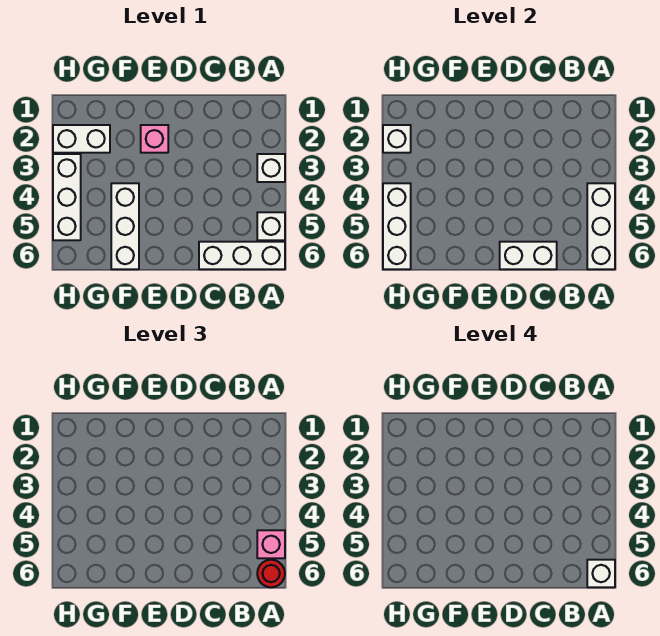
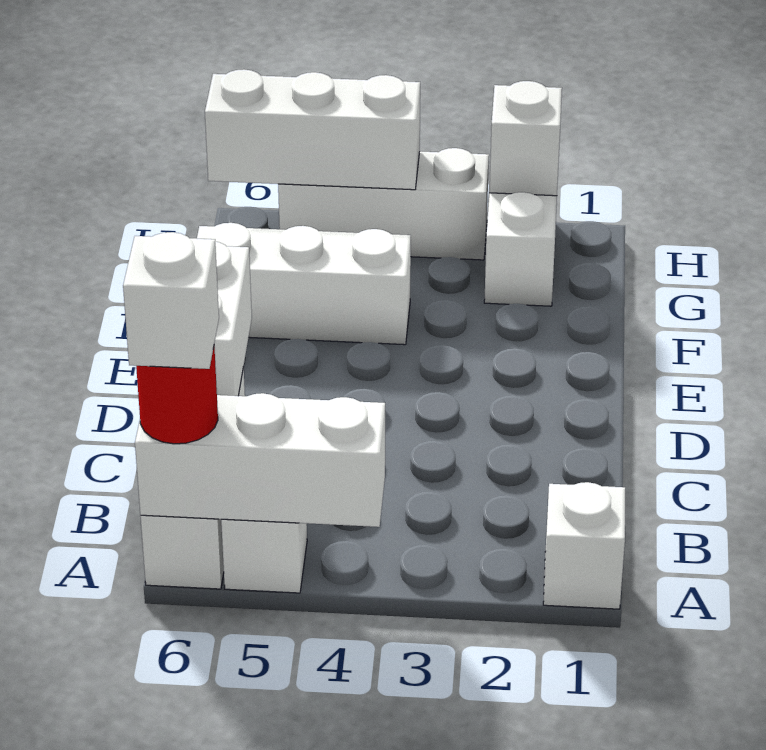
white 1x1 brick [257,154,285,182] -> white 1x1 brick moved to [543,482,625,609]
pink 1x1 brick [257,530,285,558] -> none
pink 1x1 brick [141,125,168,153] -> none

